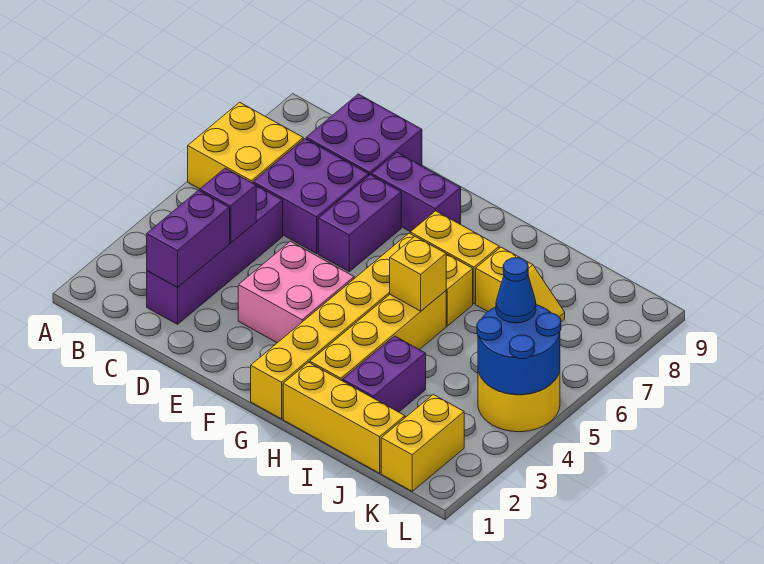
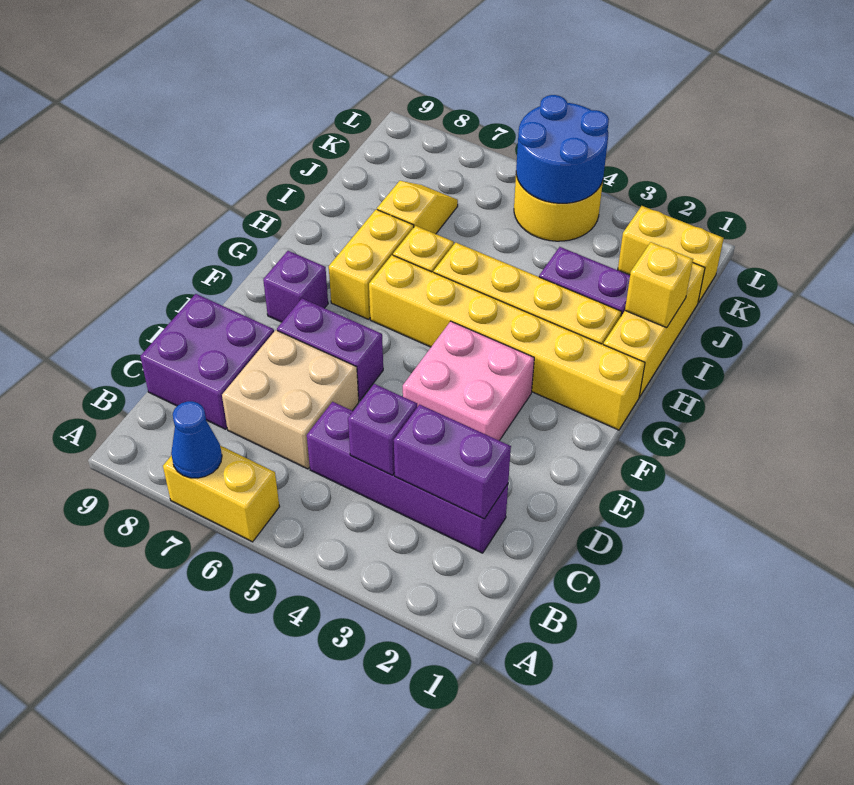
yellow 2x2 brick [188,102,303,189] -> yellow 1x2 brick [163,446,280,542]
purple 2x2 brick [253,139,369,253] -> tan 2x2 brick [222,330,359,469]
purple 1x2 brick [372,153,461,232] -> purple 1x1 brick [263,251,328,322]
yellow 1x1 brick [390,237,446,311] -> yellow 1x1 brick moved to [625,242,693,328]
blue 1x1 cone [496,258,536,323] -> blue 1x1 cone moved to [171,401,222,478]

